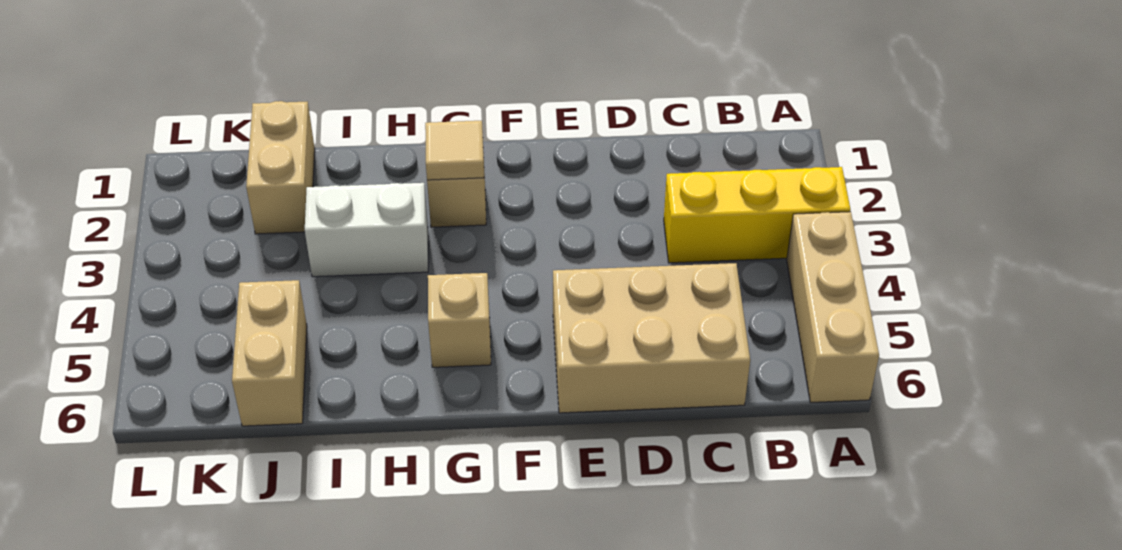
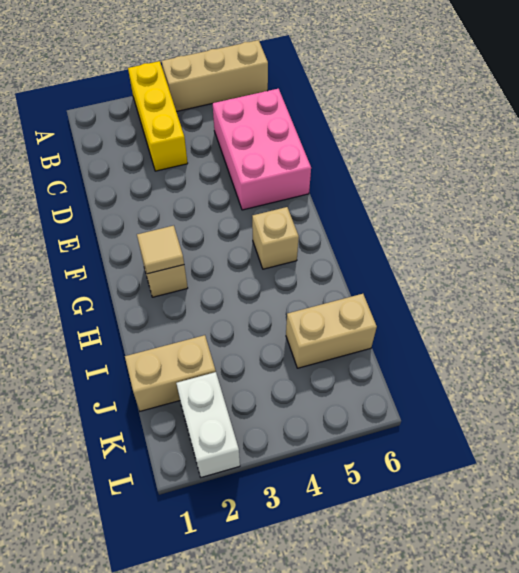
tan 2x3 brick [553,263,750,413] -> pink 2x3 brick [212,89,311,210]
white 1x2 brick [305,183,428,277] -> white 1x2 brick moved to [176,372,240,477]

